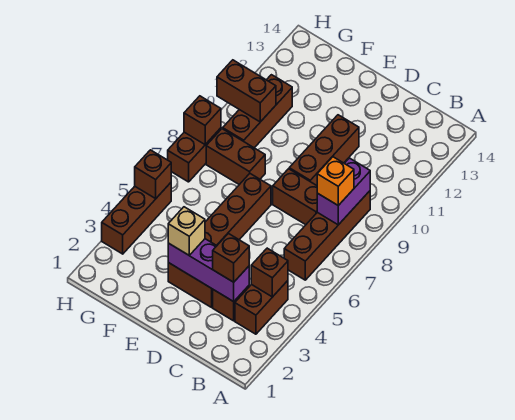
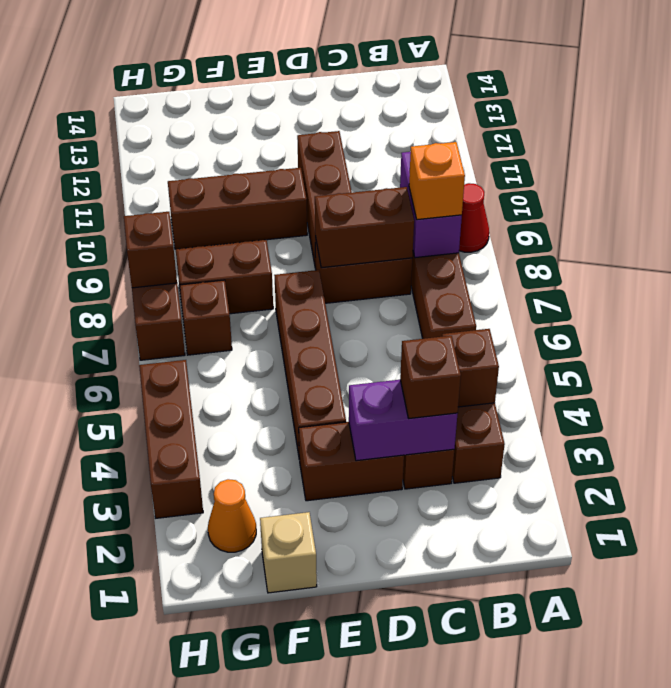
none -> red 1x1 cone [459,183,489,252]
purple 1x3 brick [168,239,249,302] -> purple 1x2 brick [349,380,458,461]
tan 1x1 brick [168,207,205,255] -> tan 1x1 brick moved to [260,512,317,593]
none -> orange 1x1 cone [208,479,256,552]
brown 1x3 brick [223,75,292,148] -> brown 1x3 brick turned to [168,168,307,249]
brown 1x2 brick [217,60,276,122] -> brown 1x2 brick moved to [315,187,414,268]
brown 1x1 brick [135,150,171,198] -> brown 1x1 brick moved to [180,280,232,355]

